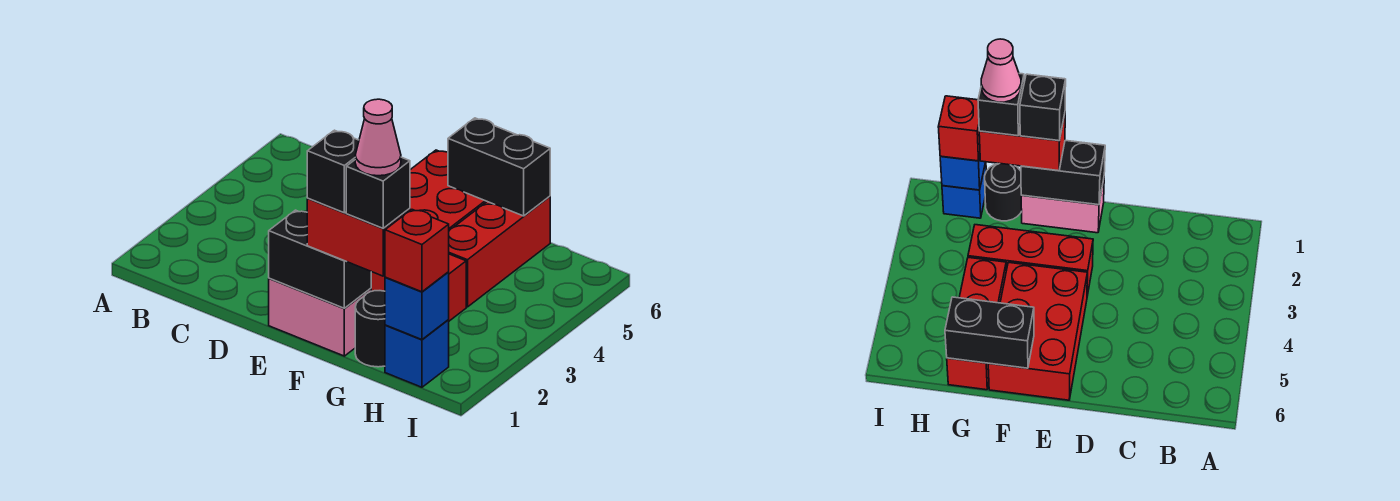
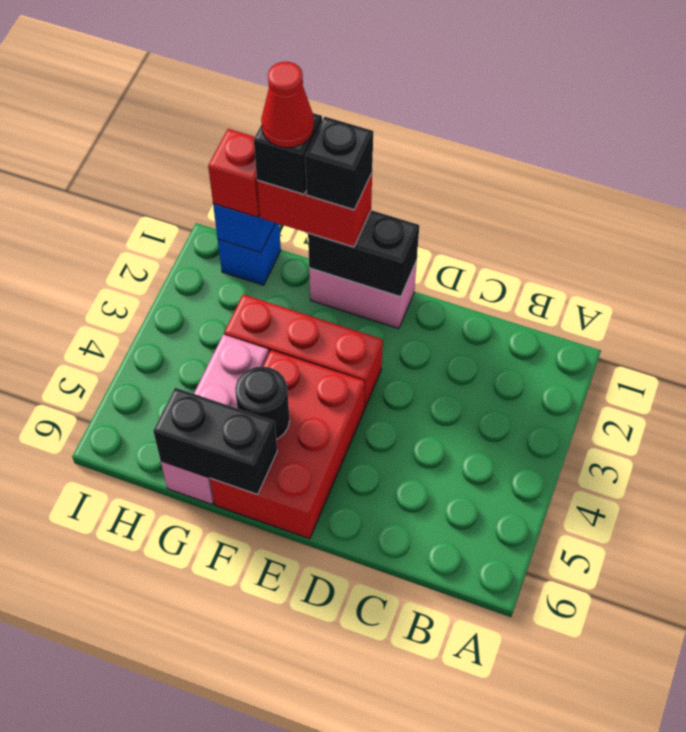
black 1x1 round brick [355,291,385,367] -> black 1x1 round brick moved to [235,367,290,439]
pink 1x1 cone [355,99,401,176] -> red 1x1 cone [261,62,314,148]
red 1x3 brick [449,196,550,307] -> pink 1x3 brick [161,335,269,505]

